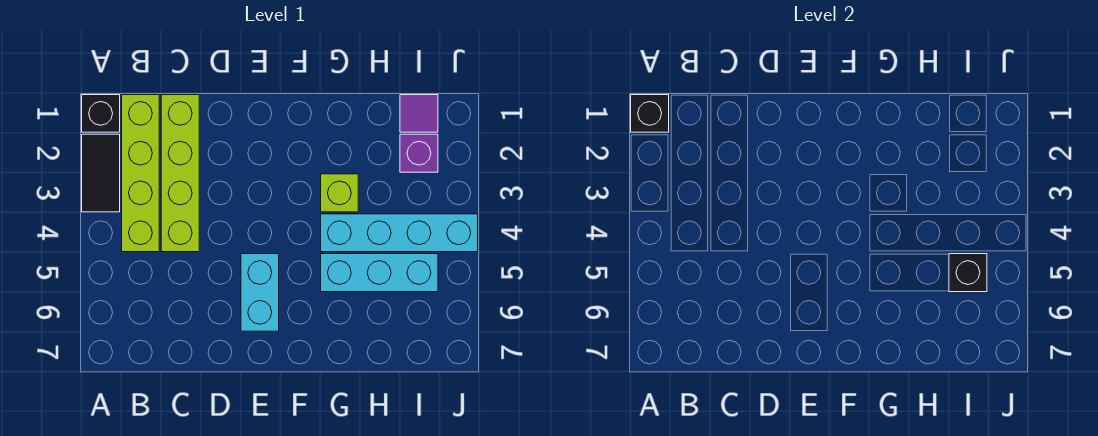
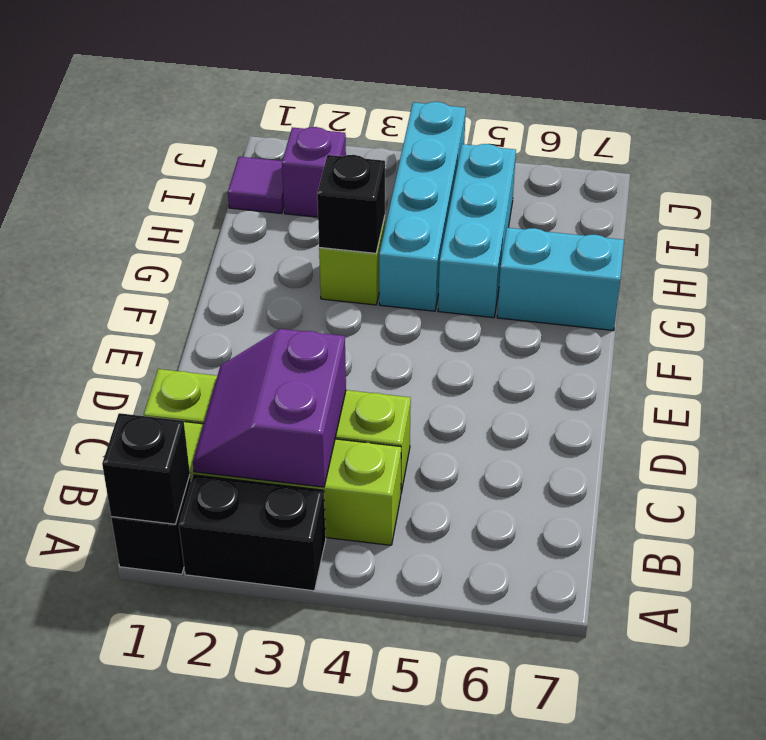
black 1x2 tile [82,134,120,212] -> black 1x2 brick [179,475,326,591]
none -> purple 2x2 slope [193,329,346,487]
cyan 1x2 brick [241,254,279,331] -> cyan 1x2 brick moved to [497,228,624,331]
black 1x1 brick [949,254,987,292] -> black 1x1 brick moved to [317,155,385,253]

